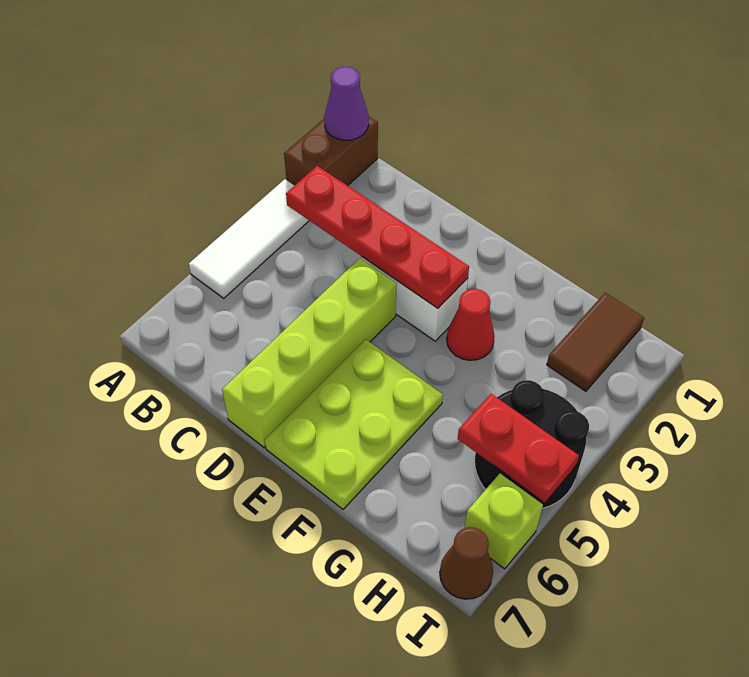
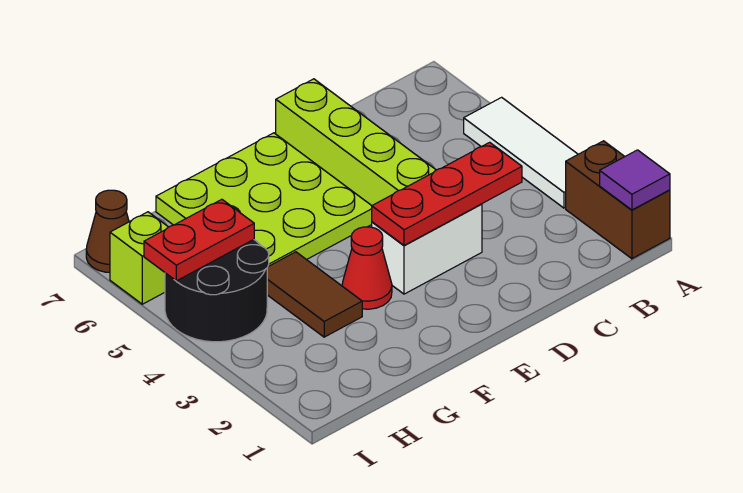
purple 1x1 cone [324,67,369,140] -> purple 1x1 tile [600,150,670,210]
red 1x4 plate [286,166,469,308] -> red 1x3 plate [372,142,522,245]
lime 2x3 plate [265,339,443,509] -> lime 3x3 plate [156,133,372,266]
brown 1x2 tile [547,293,644,391] -> brown 1x2 tile moved to [267,252,362,337]

